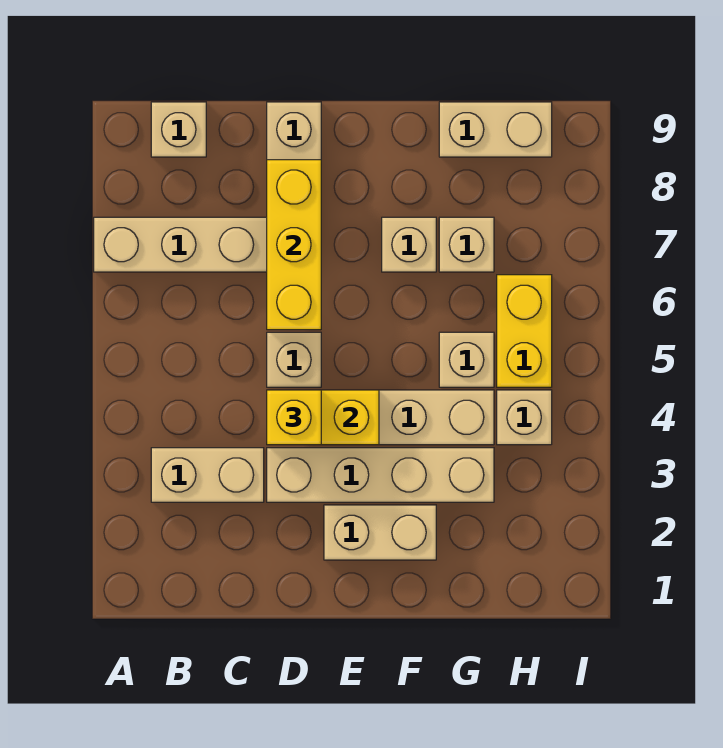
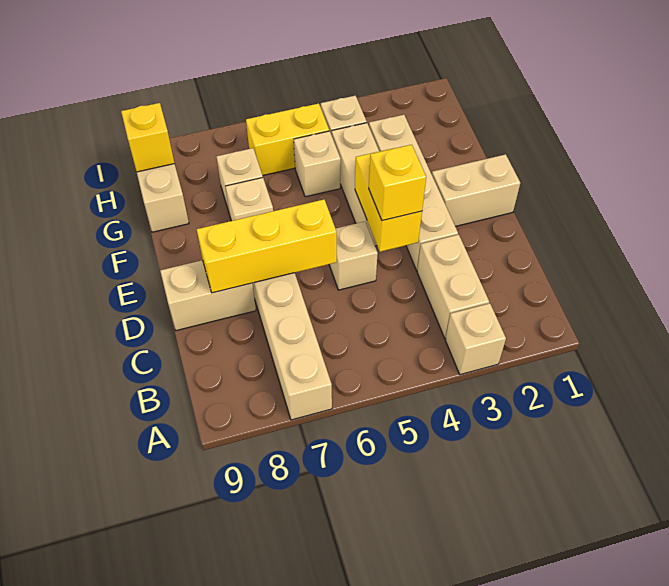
tan 1x1 brick [151,102,206,157] -> tan 1x1 brick moved to [445,303,506,374]
tan 1x2 brick [324,505,436,560] -> tan 1x2 brick turned to [432,154,520,226]
none -> yellow 1x1 brick [121,103,174,172]

